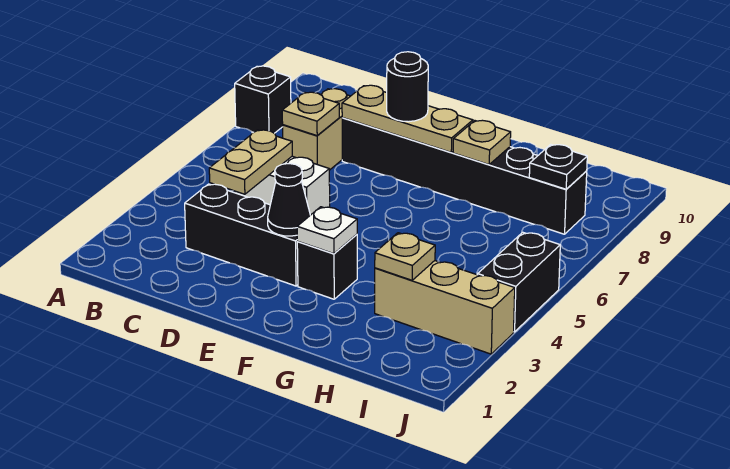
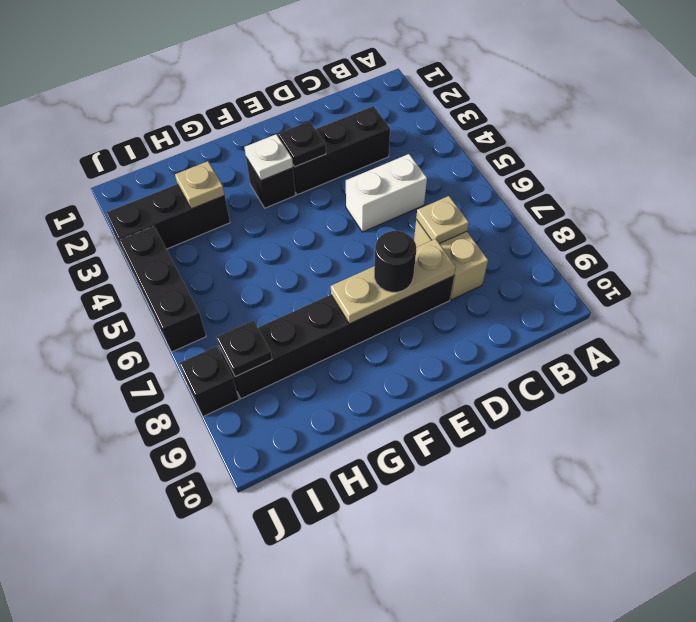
black 1x1 brick [235,66,291,133] -> black 1x1 brick moved to [180,346,239,416]
tan 1x2 plate [209,130,292,194] -> none
black 1x1 cone [268,164,310,236] -> black 1x1 plate [278,121,326,167]
tan 1x1 plate [453,120,511,164] -> none
tan 1x3 brick [375,261,515,354] -> black 1x3 brick [106,184,230,262]
black 1x2 brick [478,232,560,332] -> black 1x3 brick [119,226,206,352]

